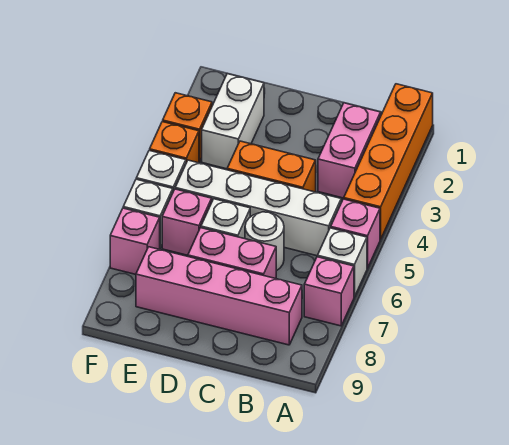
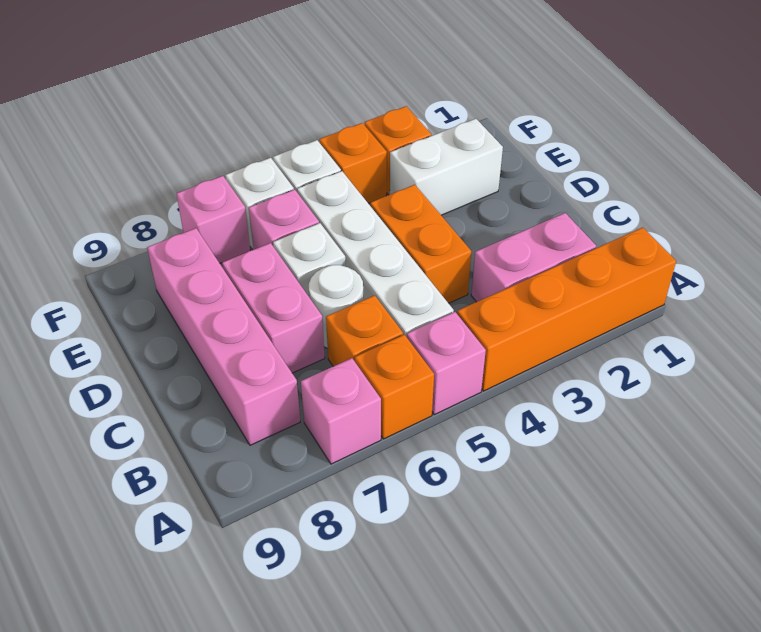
white 1x1 brick [318,228,367,297] -> orange 1x1 brick [355,335,434,439]
none -> orange 1x1 brick [326,295,403,366]

